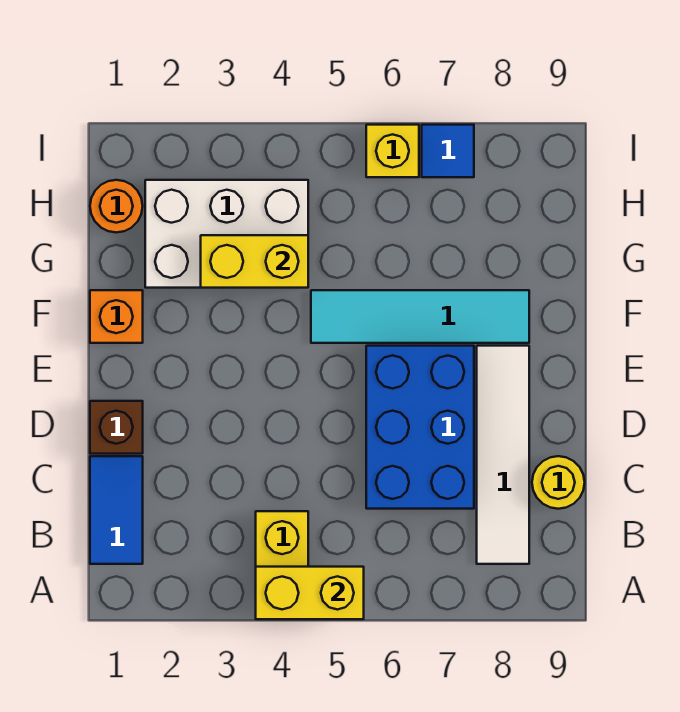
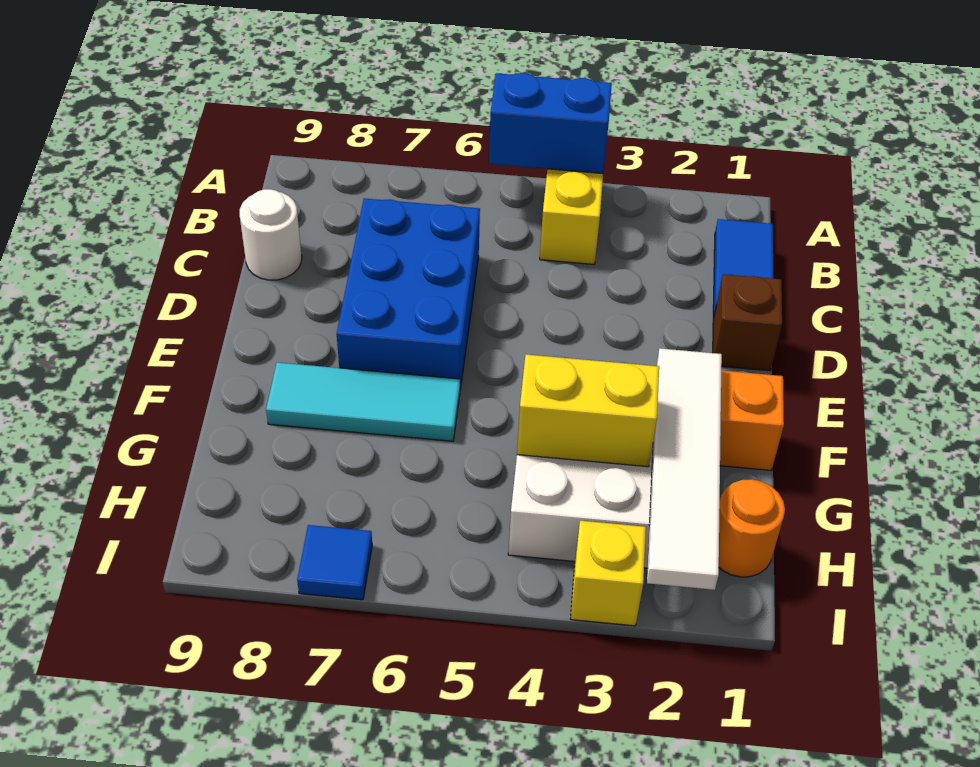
yellow 1x2 brick [256,567,364,619] -> blue 1x2 brick [489,73,612,174]
white 1x4 tile [477,346,529,564] -> white 1x4 tile moved to [647,348,722,590]
yellow 1x1 round brick [532,456,585,509] -> white 1x1 round brick [240,189,302,280]
cyan 1x4 tile [311,290,529,343] -> cyan 1x3 tile [266,362,460,441]
yellow 1x1 brick [366,125,419,177] -> yellow 1x1 brick moved to [571,521,646,626]

